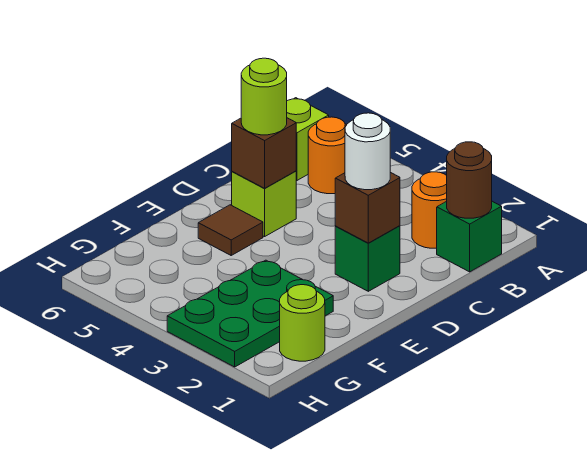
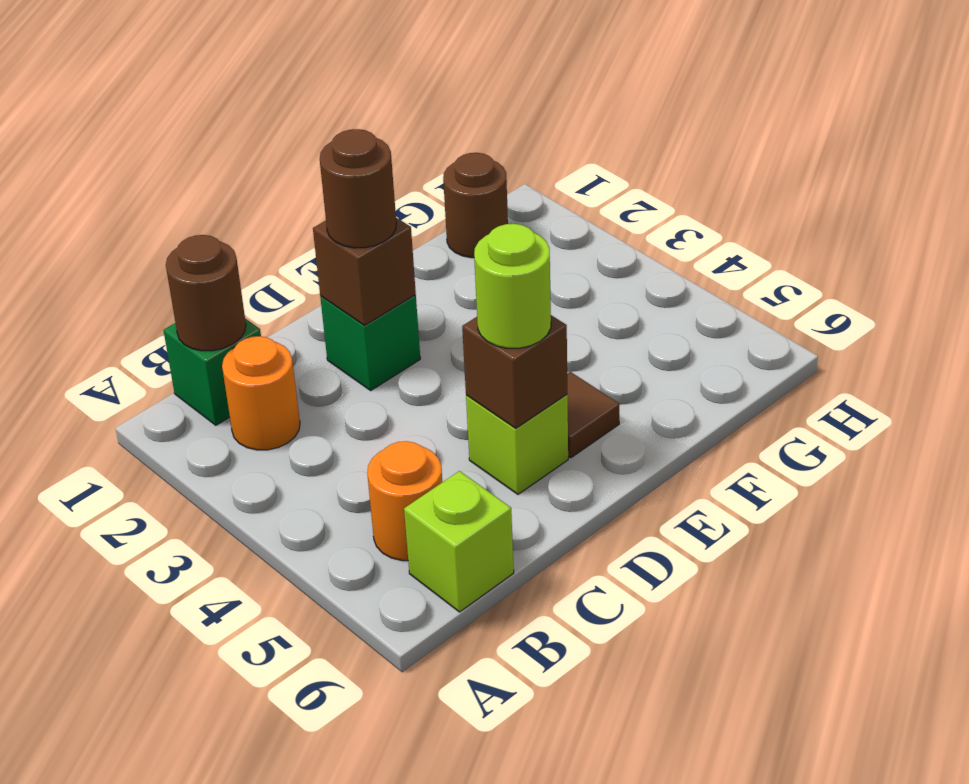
white 1x1 round brick [345,113,390,190] -> brown 1x1 round brick [320,129,396,248]
green 2x3 plate [167,260,333,367] -> none
lime 1x1 round brick [280,285,325,361] -> brown 1x1 round brick [443,153,508,258]

